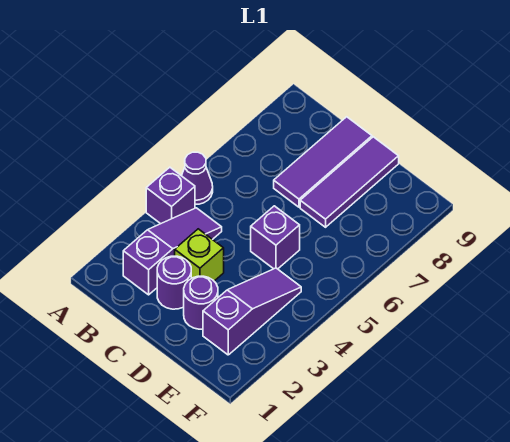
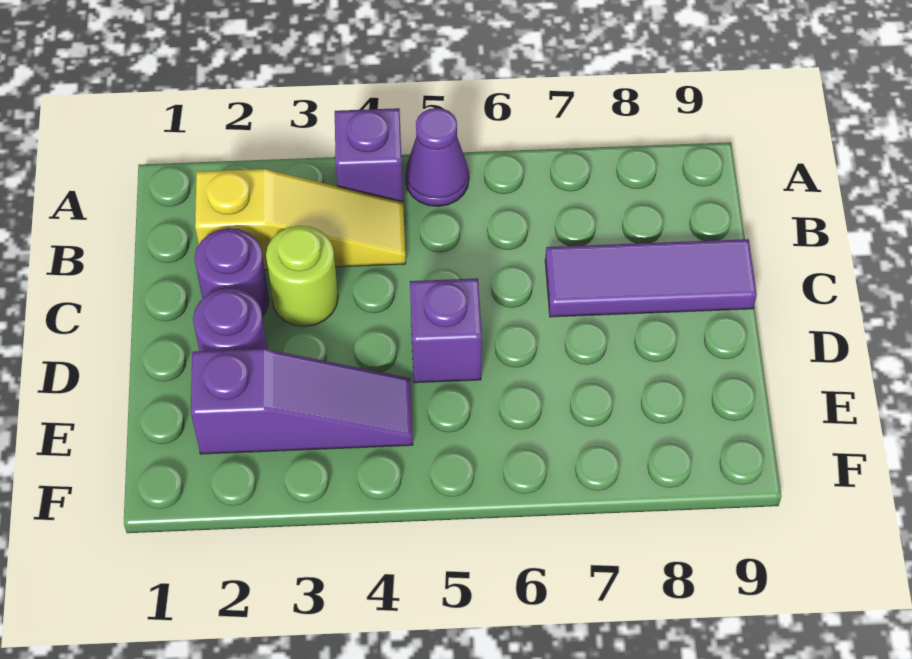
purple 1x3 slope [123,208,222,295] -> yellow 1x3 slope [195,169,406,270]
lime 1x1 brick [175,229,224,281] -> lime 1x1 round brick [266,226,338,326]
purple 1x3 tile [300,137,399,227] -> none

